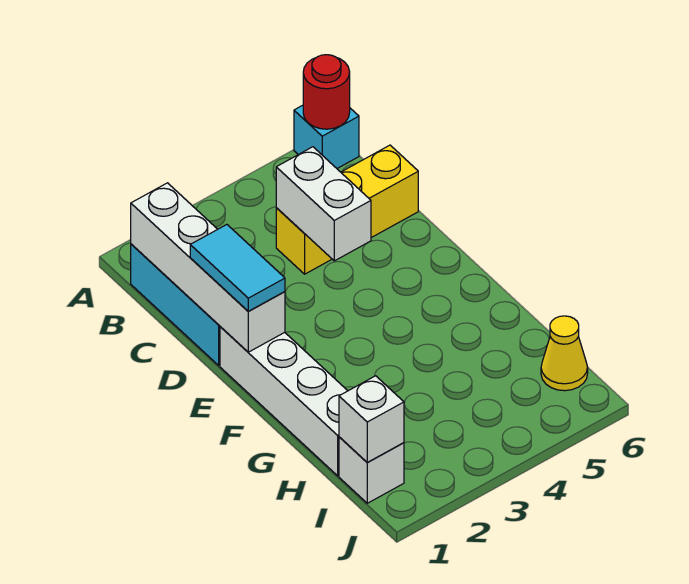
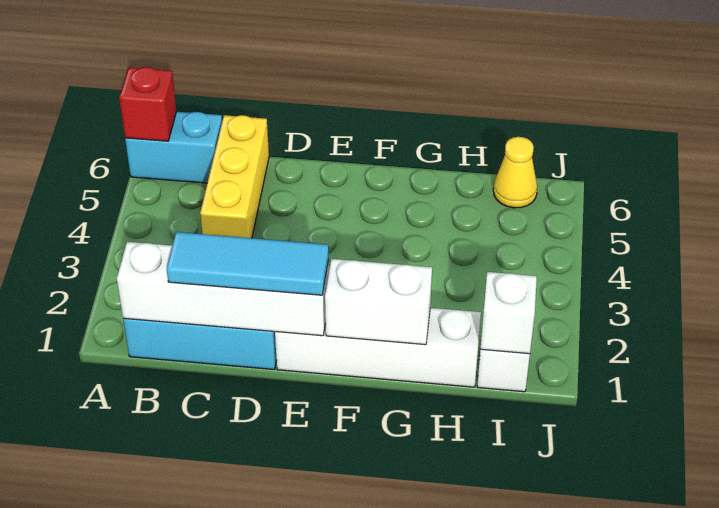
cyan 1x1 brick [294,105,359,168] -> cyan 1x2 brick [125,112,222,183]
red 1x1 round brick [303,55,350,129] -> red 1x1 brick [119,67,177,141]
white 1x2 brick [276,147,371,261] -> white 1x2 brick moved to [325,259,432,345]
cyan 1x2 tile [190,225,285,311] -> cyan 1x3 tile [167,232,329,295]

